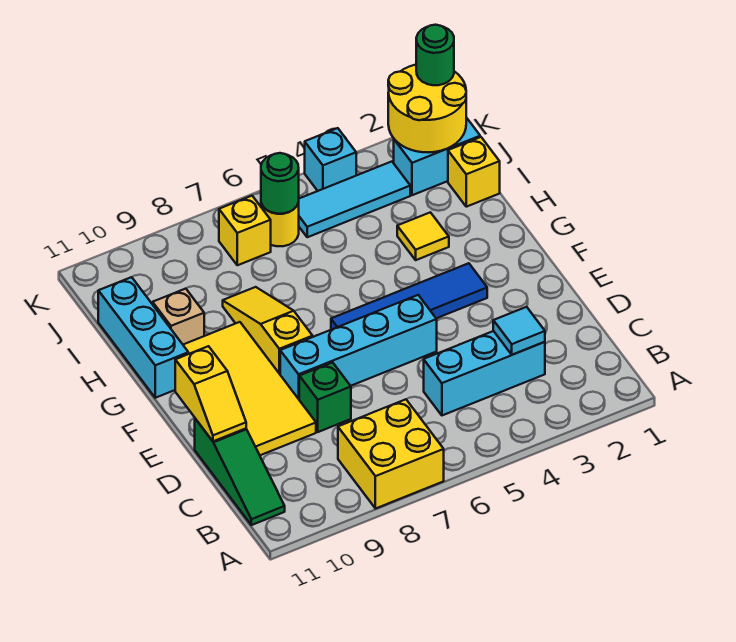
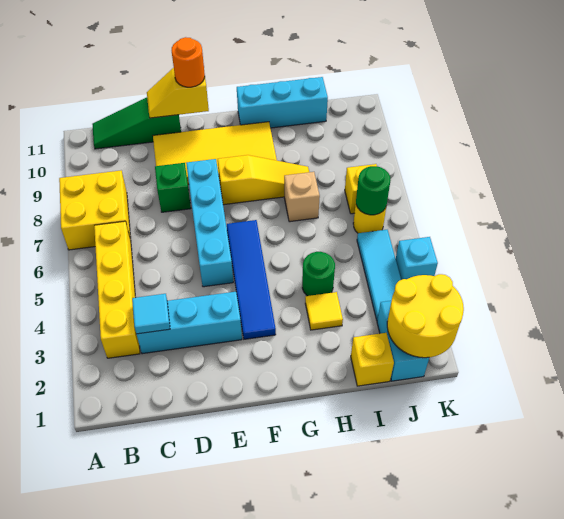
none -> yellow 1x4 brick [94,221,140,358]
cyan 1x3 brick [424,331,545,415] -> cyan 1x3 brick turned to [137,292,242,354]
none -> orange 1x1 round brick [172,37,205,87]
tan 1x1 brick [153,289,204,344] -> tan 1x1 brick moved to [284,172,320,222]
green 1x1 round brick [416,25,454,85] -> green 1x1 round brick moved to [302,252,335,296]

